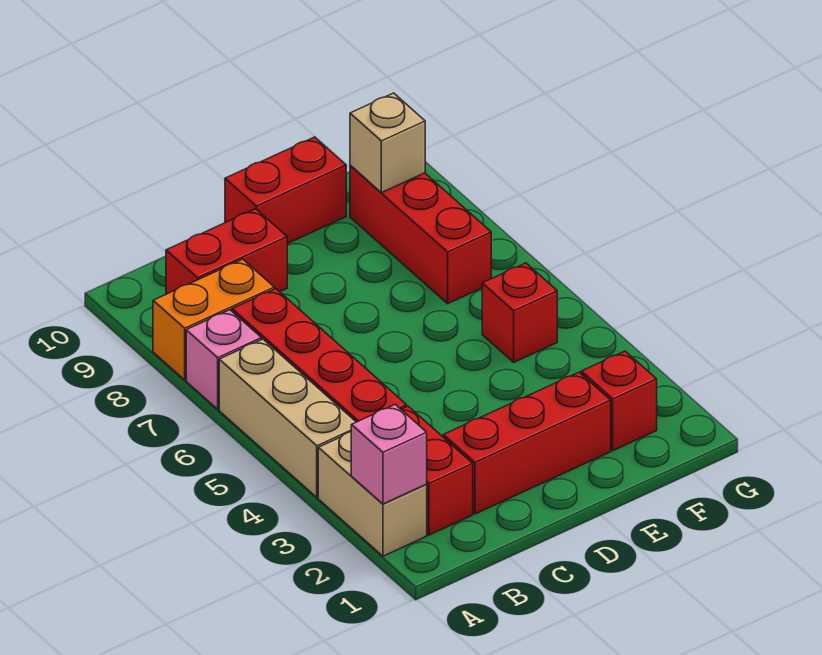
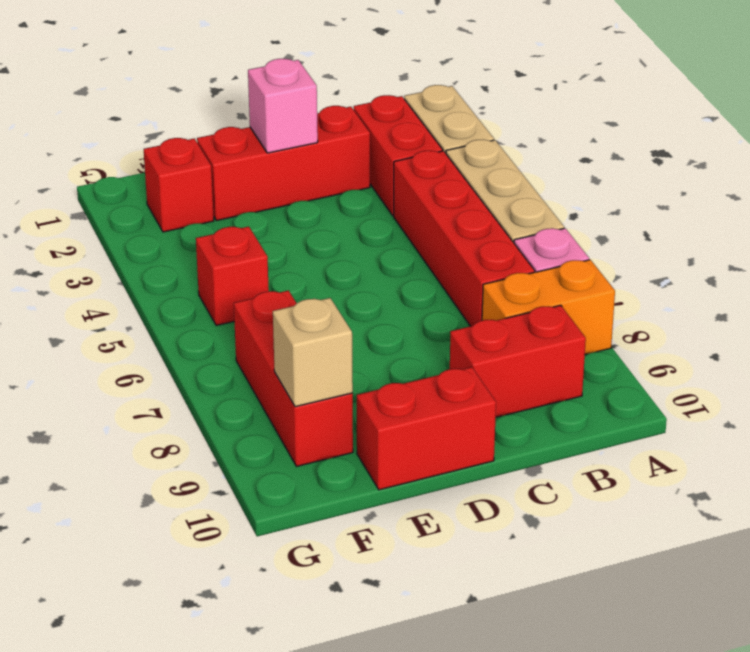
pink 1x1 brick [351,405,427,504] -> pink 1x1 brick moved to [248,59,318,153]

